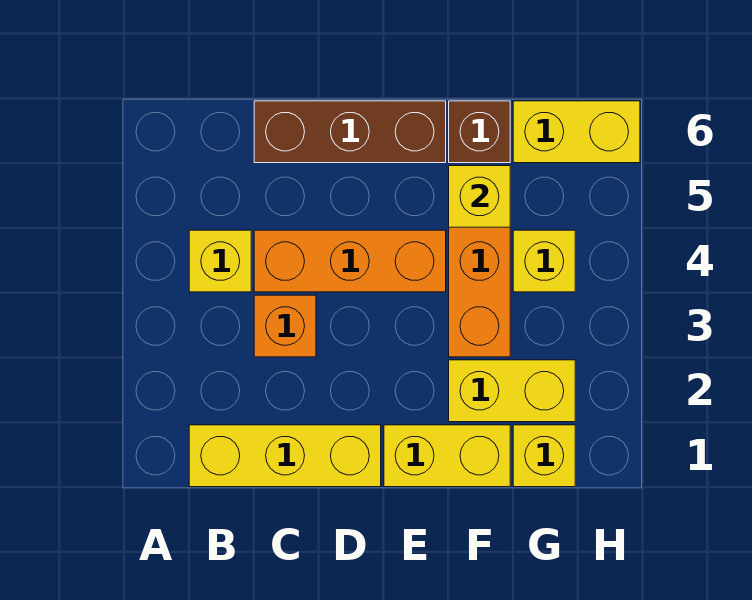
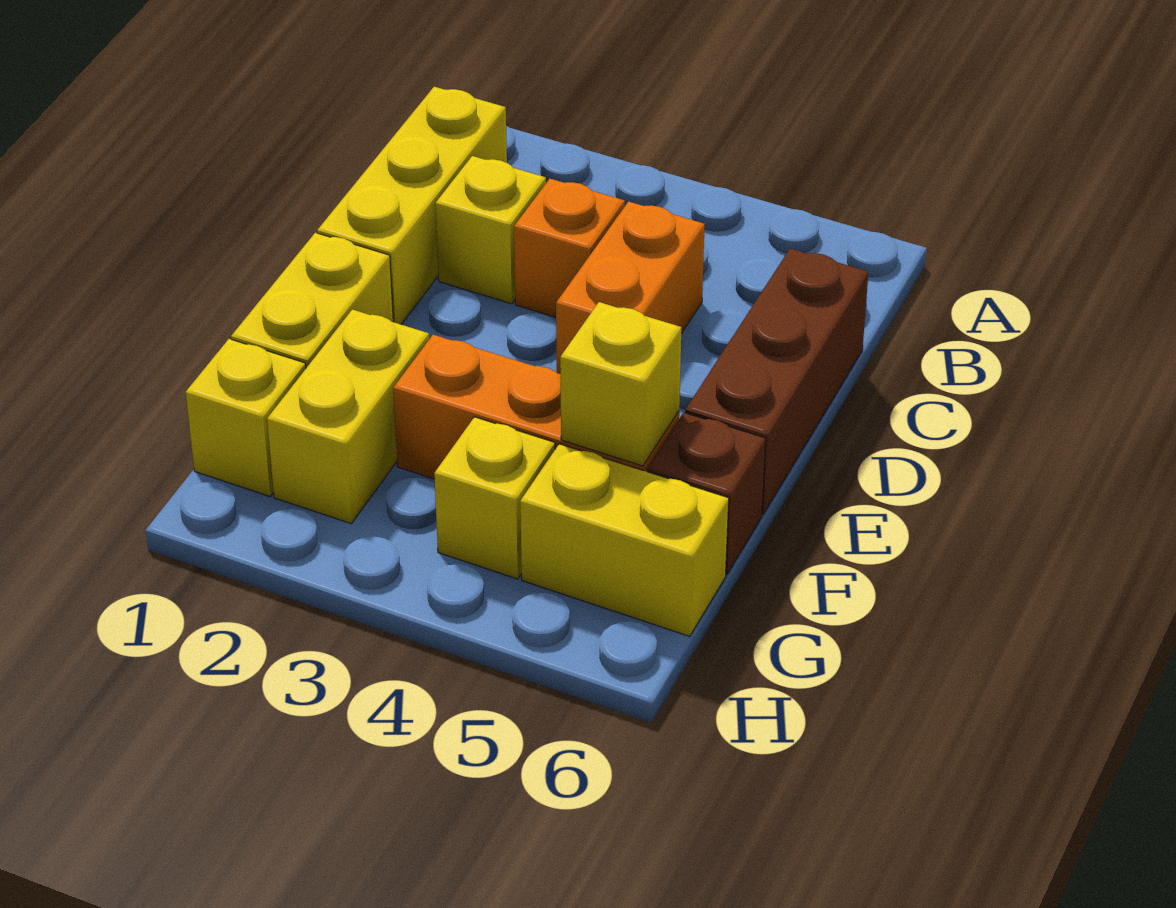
yellow 1x1 brick [189,230,251,292] -> yellow 1x1 brick moved to [435,156,546,304]
orange 1x3 brick [254,230,446,292] -> orange 1x2 brick [556,202,705,374]
yellow 1x2 brick [513,101,640,163] -> yellow 1x2 brick turned to [520,444,729,636]

